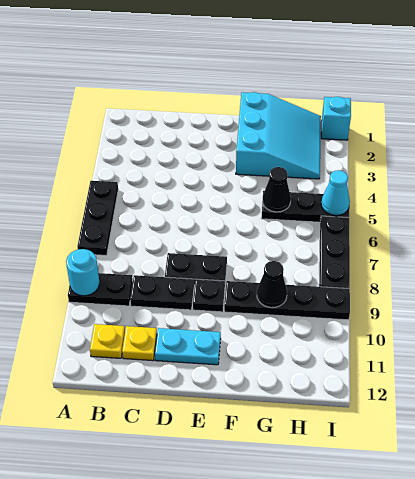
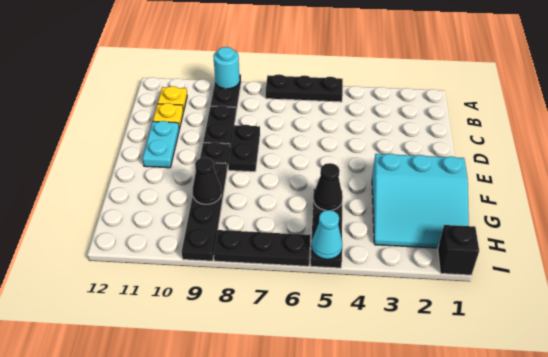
cyan 1x1 brick [321,97,351,140] -> black 1x1 brick [438,225,479,275]

